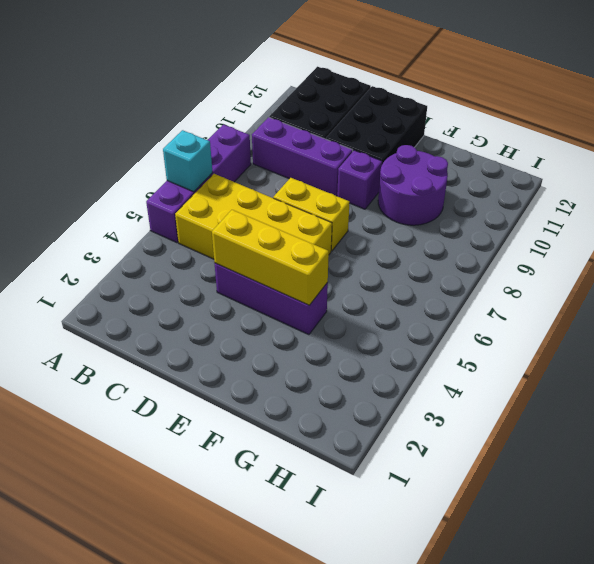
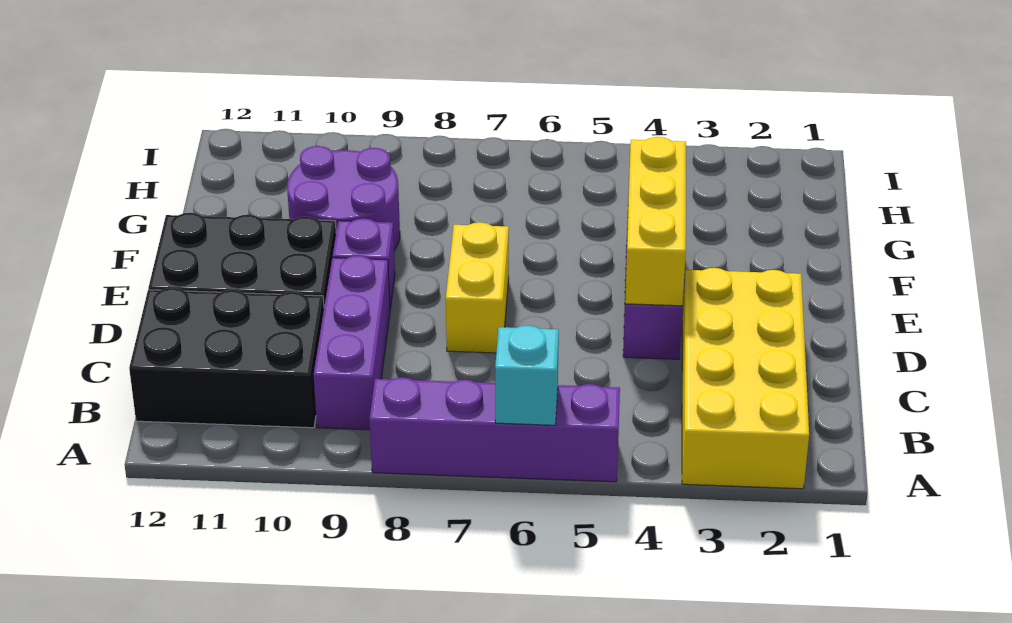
yellow 2x4 brick [175,174,332,259] -> yellow 2x4 brick moved to [682,268,809,489]

